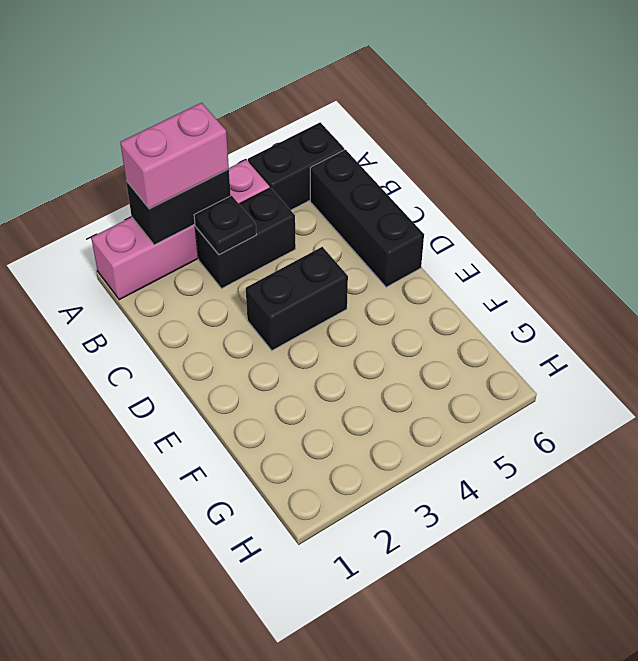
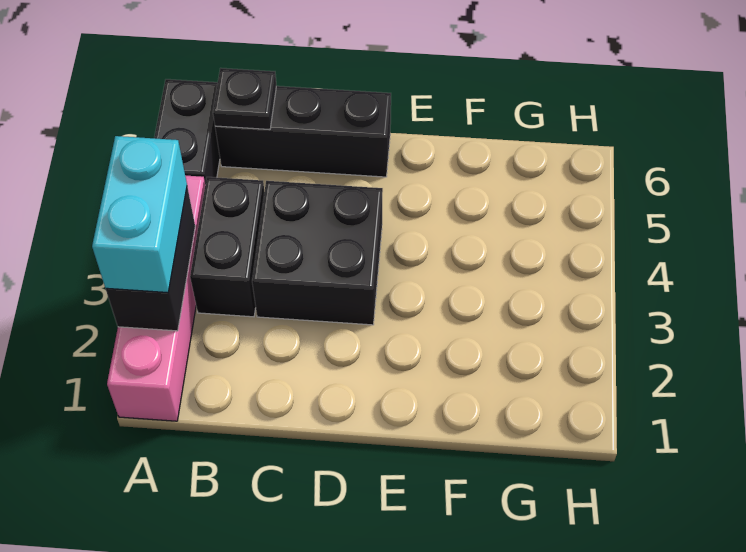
pink 1x2 brick [120,103,229,209] -> cyan 1x2 brick [92,136,187,293]
black 1x1 plate [194,196,256,255] -> black 1x1 plate moved to [213,68,276,130]
black 1x2 brick [246,247,348,351] -> black 2x2 brick [252,181,383,325]

